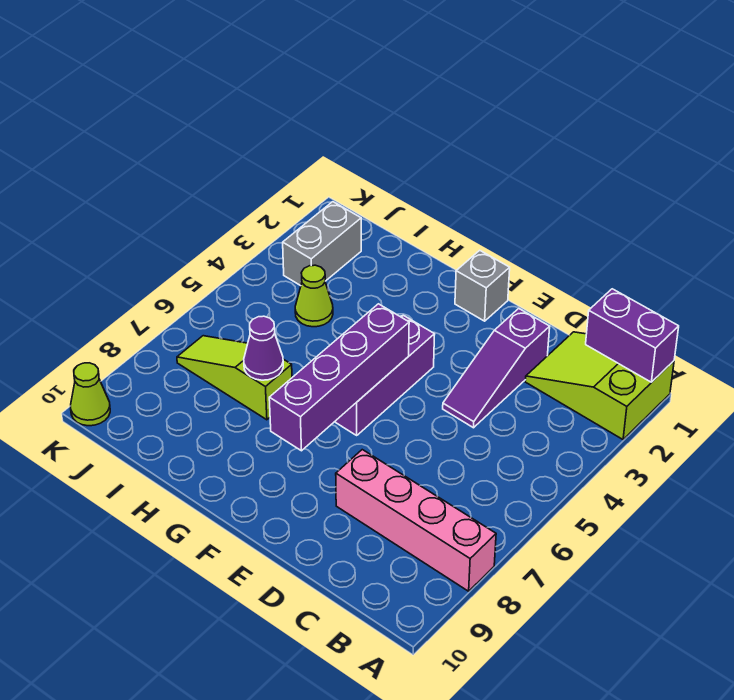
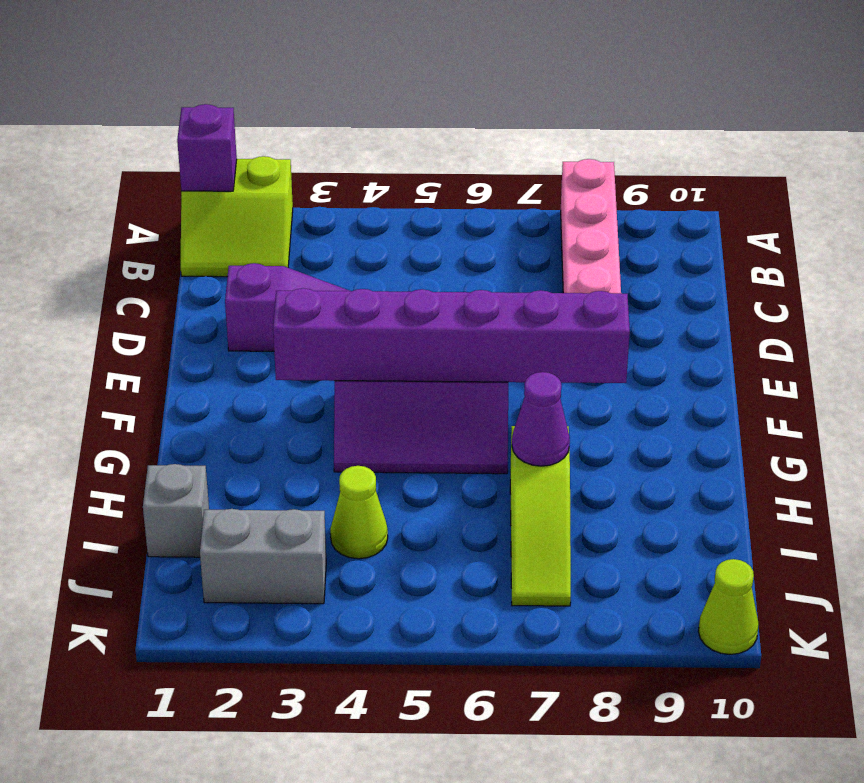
lime 2x3 slope [525,332,674,439] -> lime 2x2 slope [181,156,293,277]
purple 1x2 brick [586,289,679,382] -> purple 1x1 brick [177,104,237,191]
grey 1x1 brick [455,250,510,321] -> grey 1x1 brick moved to [143,464,209,557]
purple 1x4 brick [269,304,409,451] -> purple 1x6 brick [273,288,630,383]

